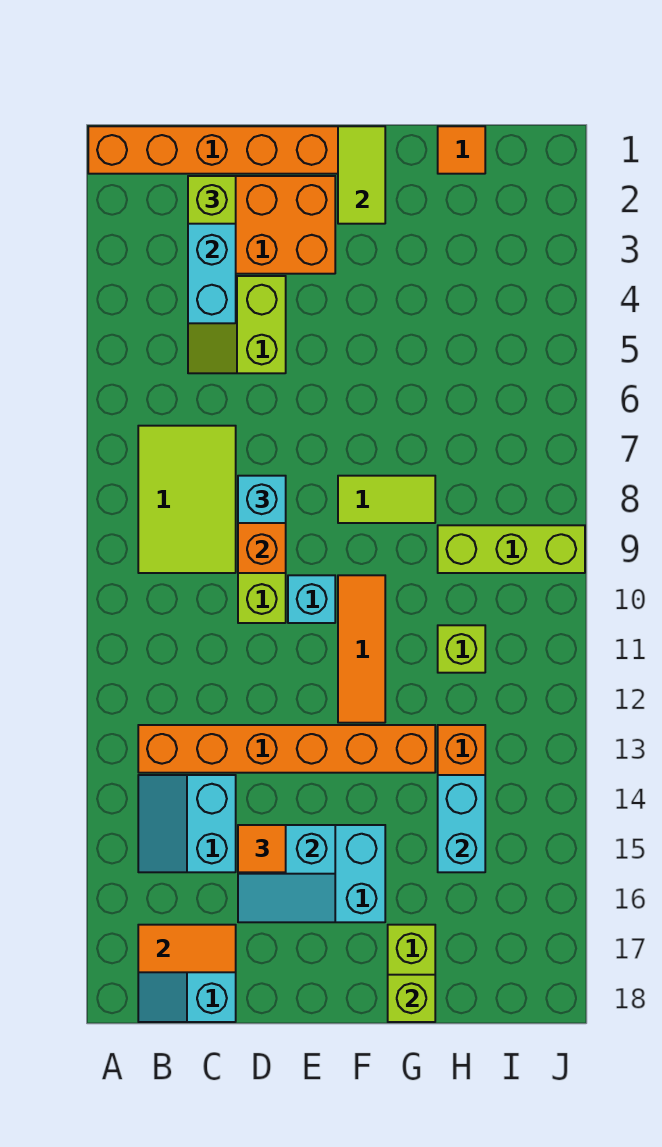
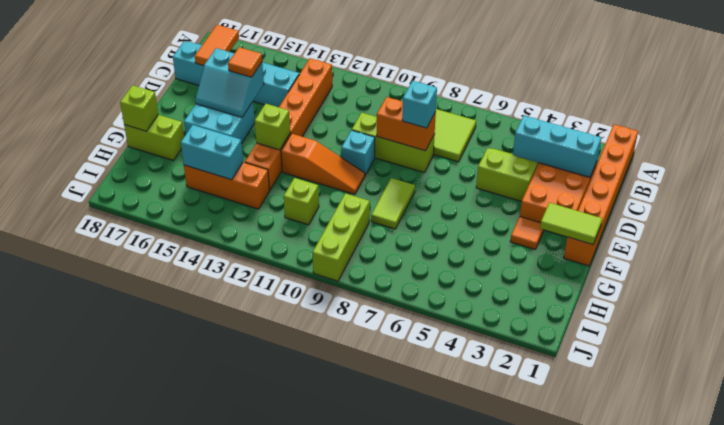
lime 1x1 brick [188,176,236,224] -> lime 1x1 brick moved to [255,104,290,150]
cyan 2x2 slope [238,825,335,922] -> cyan 2x2 slope turned to [195,48,264,117]
orange 1x3 tile [338,575,385,723] -> orange 1x3 slope [281,134,365,194]
orange 1x1 tile [438,126,485,174] -> orange 1x1 tile moved to [510,217,544,250]

